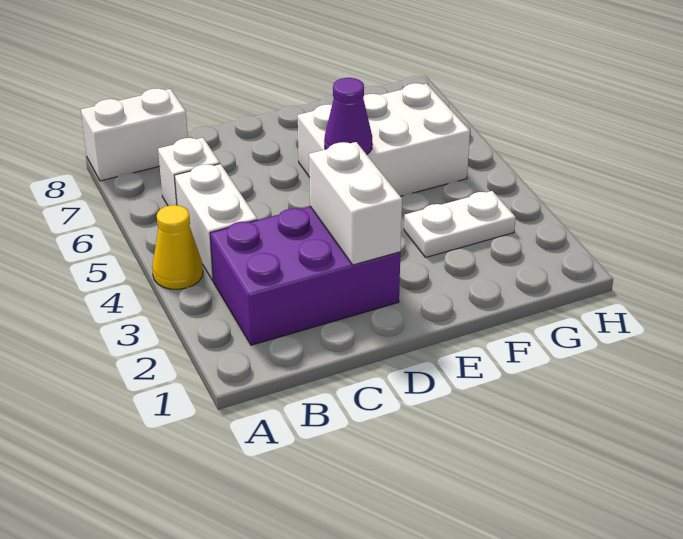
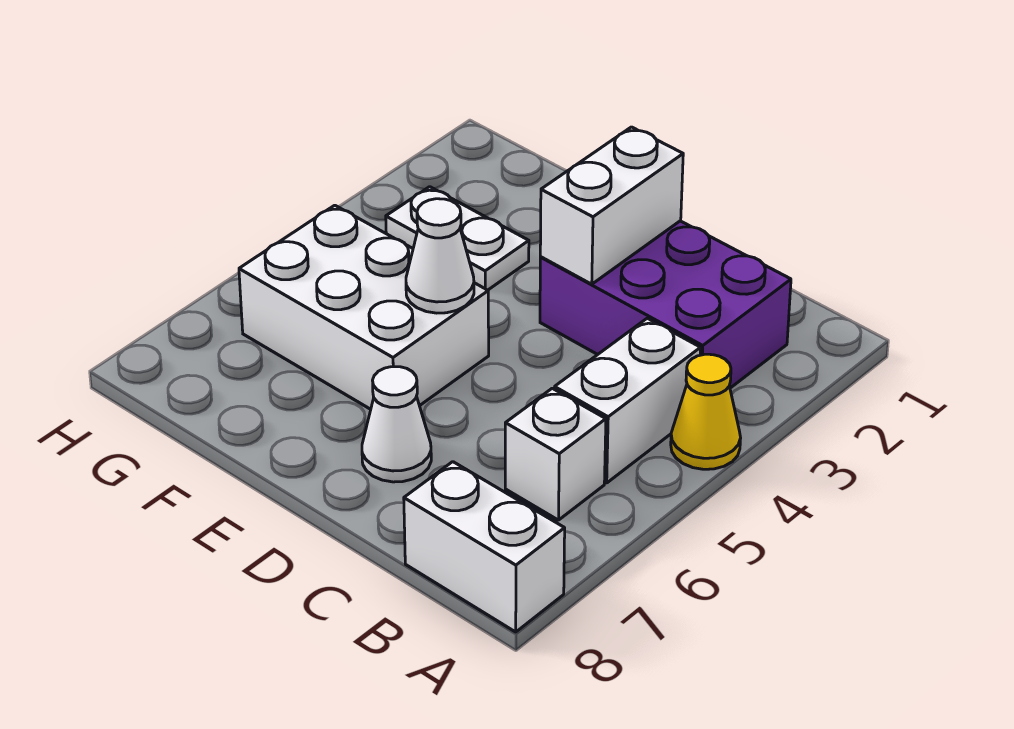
none -> white 1x1 cone [362,367,431,482]
purple 1x1 cone [324,78,372,154] -> white 1x1 cone [406,199,474,313]

